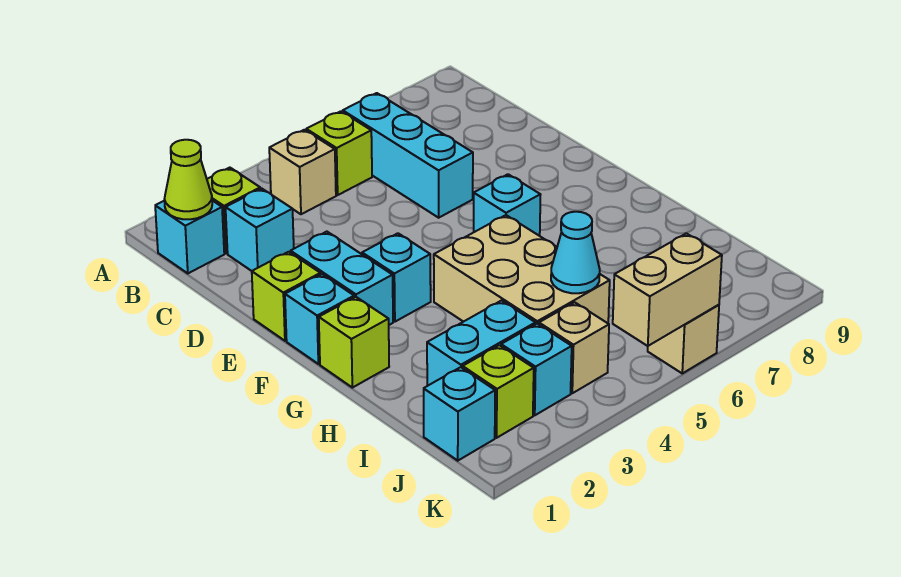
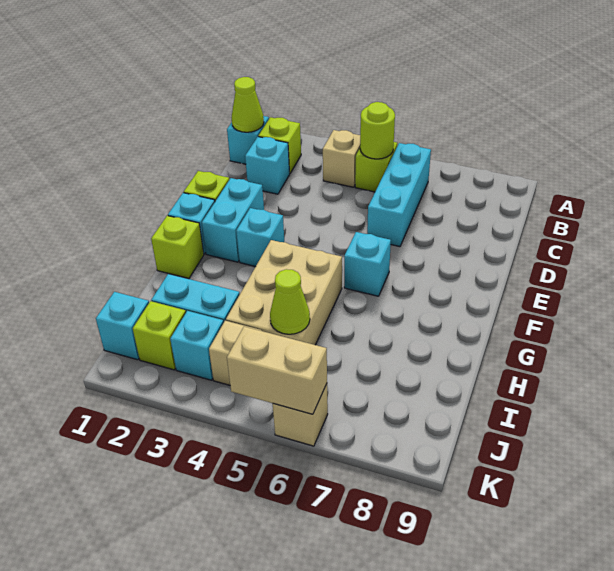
none -> lime 1x1 round brick [360,102,395,159]
cyan 1x1 cone [551,212,600,293] -> lime 1x1 cone [270,269,310,334]

